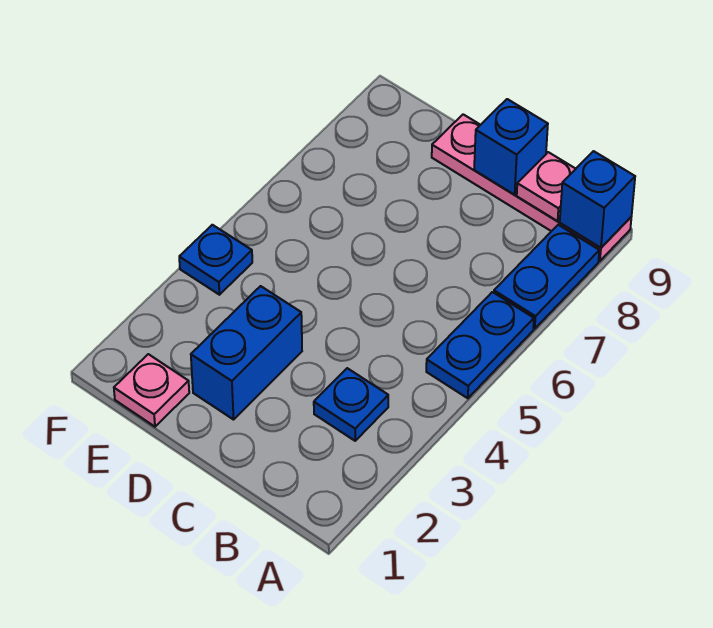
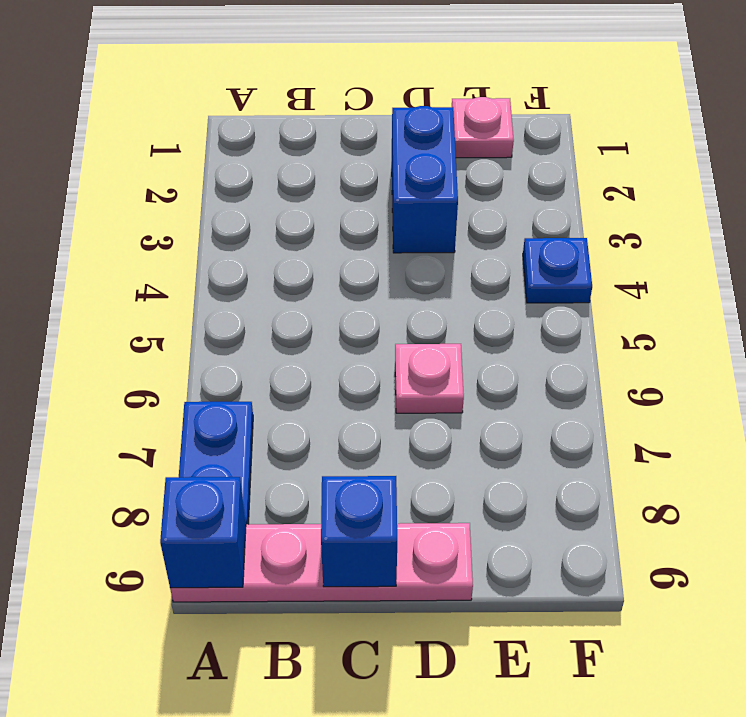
blue 1x2 plate [426,292,534,398] -> none
blue 1x1 plate [314,368,388,441] -> none
pink 1x1 plate [517,152,575,221] -> pink 1x1 plate moved to [395,344,464,413]

